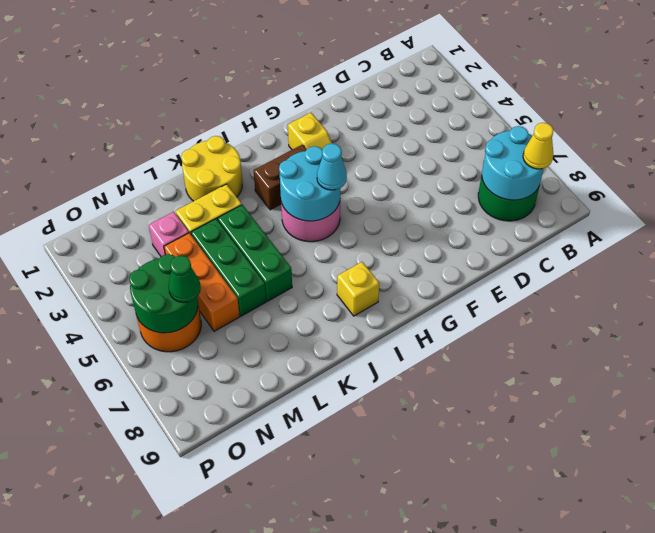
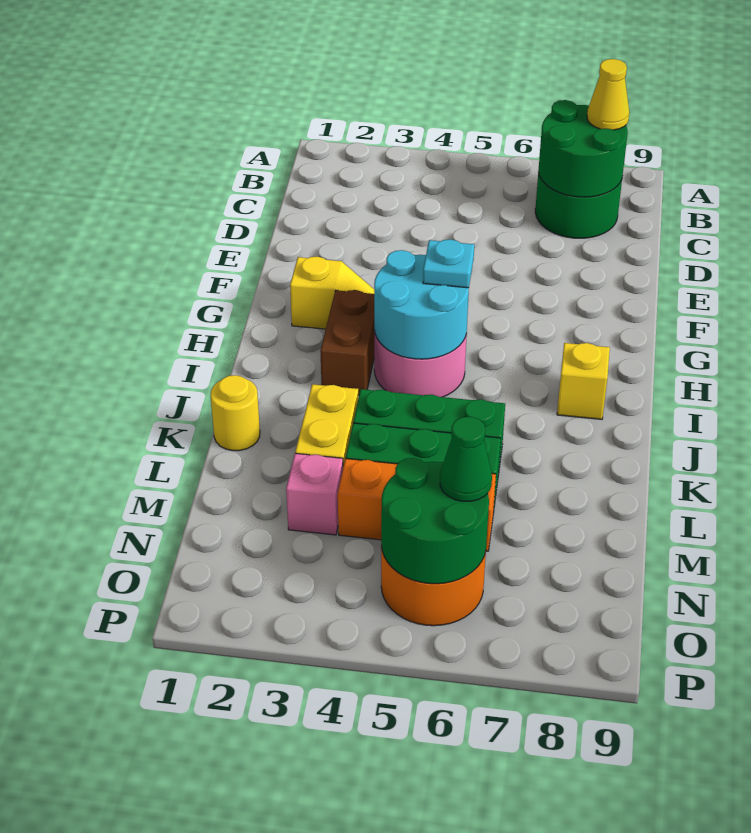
cyan 2x2 round brick [482,126,543,200] -> green 2x2 round brick [539,100,628,197]
cyan 1x1 cone [317,144,347,190] -> cyan 1x1 plate [423,239,474,288]
yellow 2x2 round brick [181,136,242,201] -> yellow 1x1 round brick [211,375,260,451]

